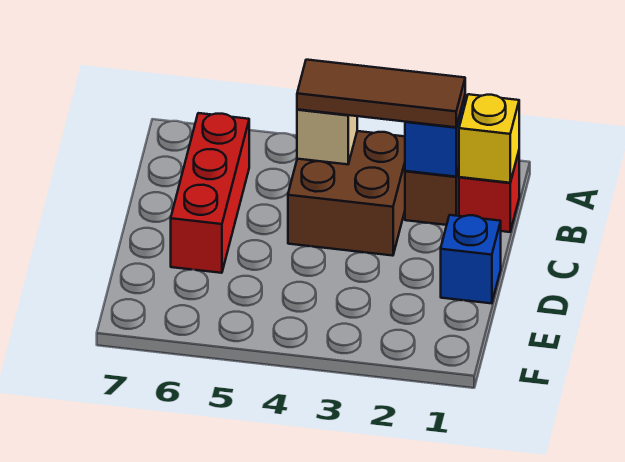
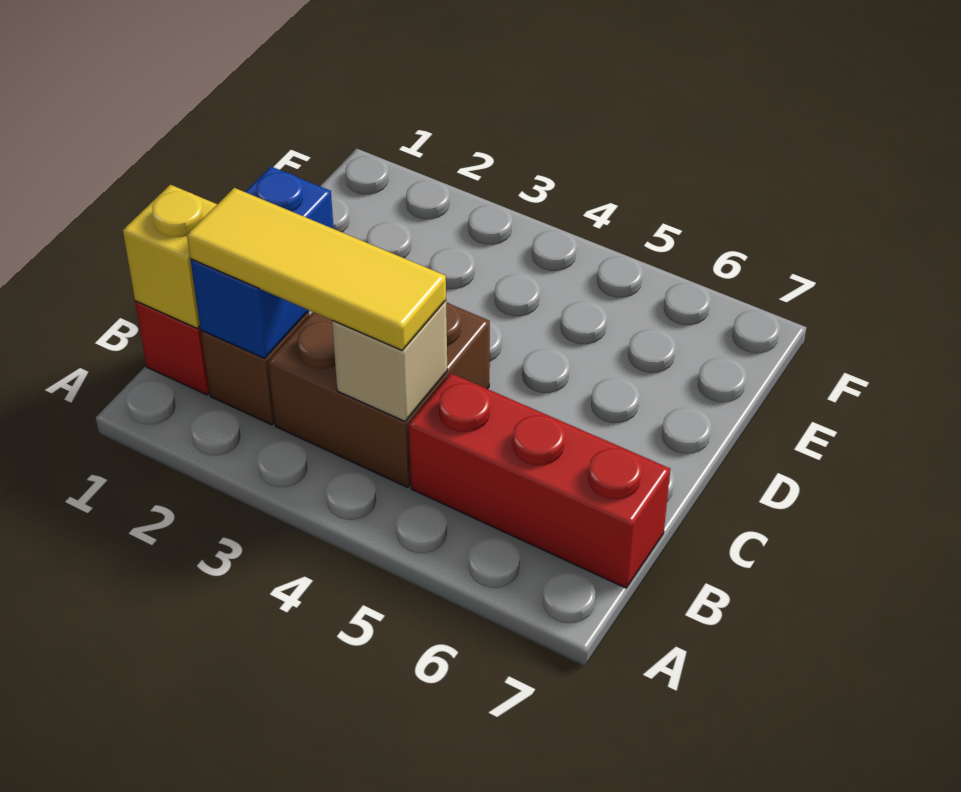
brown 1x3 tile [297,60,465,127] -> yellow 1x3 tile [187,188,446,350]
red 1x3 brick [171,113,249,273] -> red 1x3 brick turned to [409,373,670,588]

